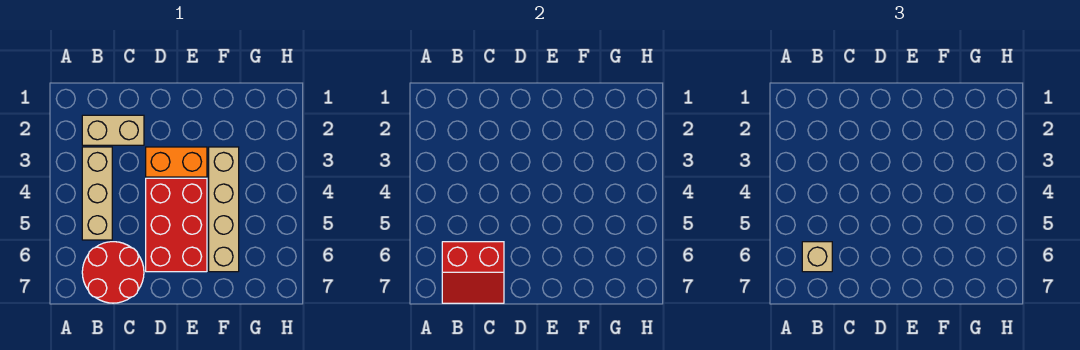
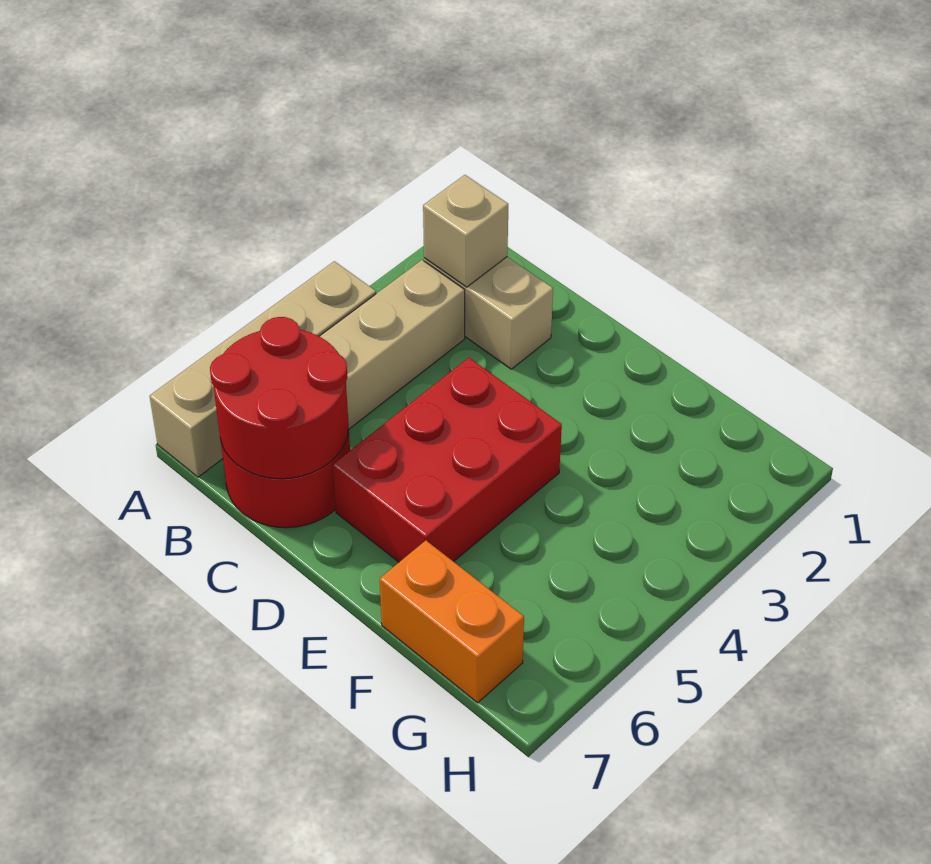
red 2x2 slope [442,242,504,303] -> red 2x2 round brick [210,317,349,479]
tan 1x1 brick [802,242,832,272] -> tan 1x1 brick moved to [423,175,508,287]
orange 1x2 brick [146,147,207,177] -> orange 1x2 brick moved to [380,540,524,703]
tan 1x4 brick [209,147,239,272] -> tan 1x4 brick moved to [150,261,376,477]

